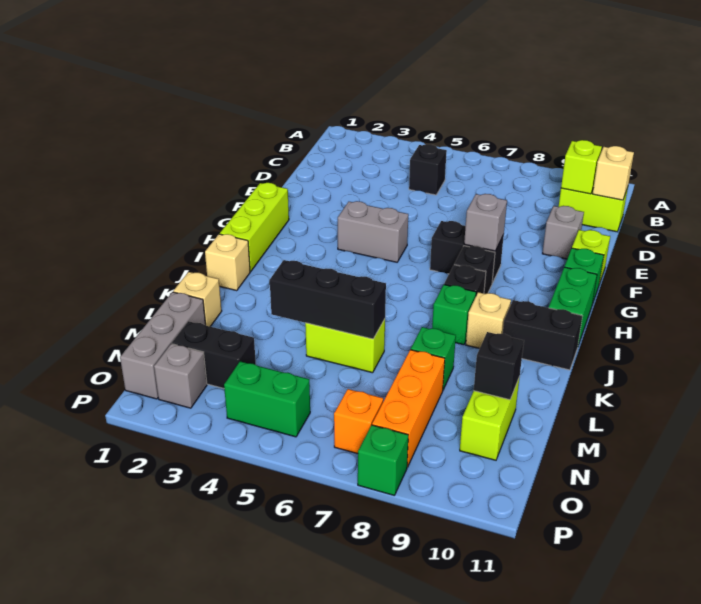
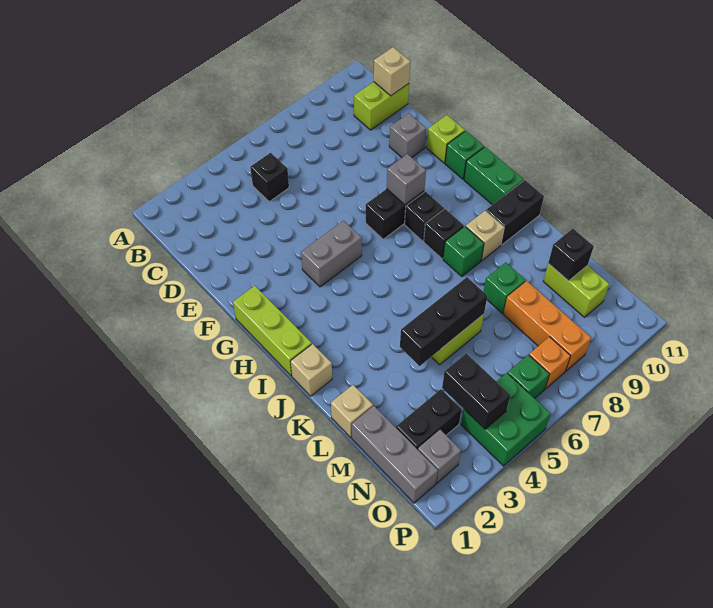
lime 1x1 brick [561,140,602,194] -> none
none -> black 1x2 brick [442,353,510,429]
green 1x2 brick [224,361,310,437] -> green 2x2 brick [461,373,551,466]
green 1x1 brick [358,425,408,495] -> green 1x1 brick moved to [508,355,549,398]

